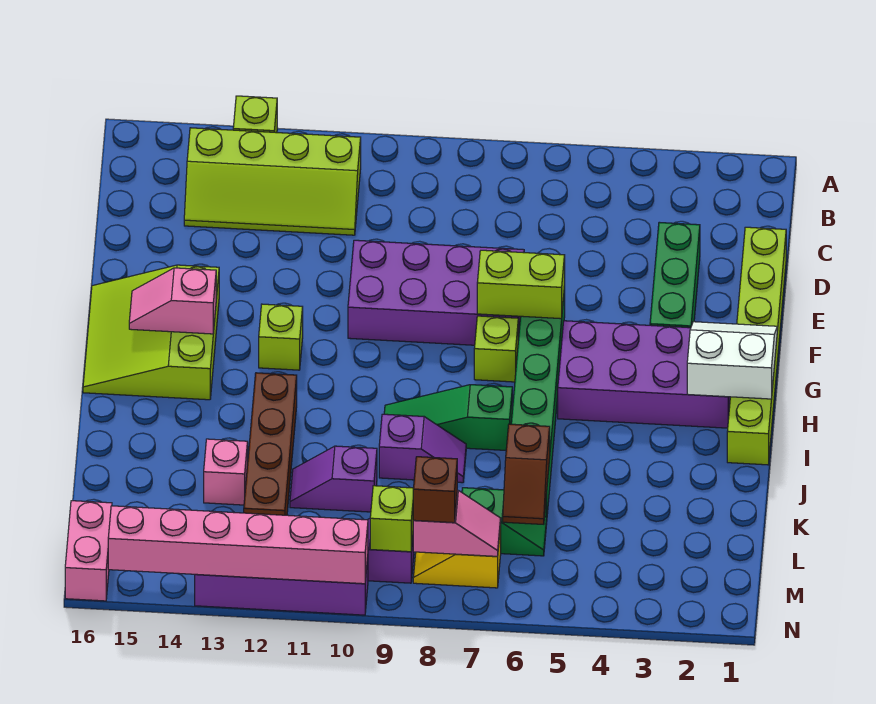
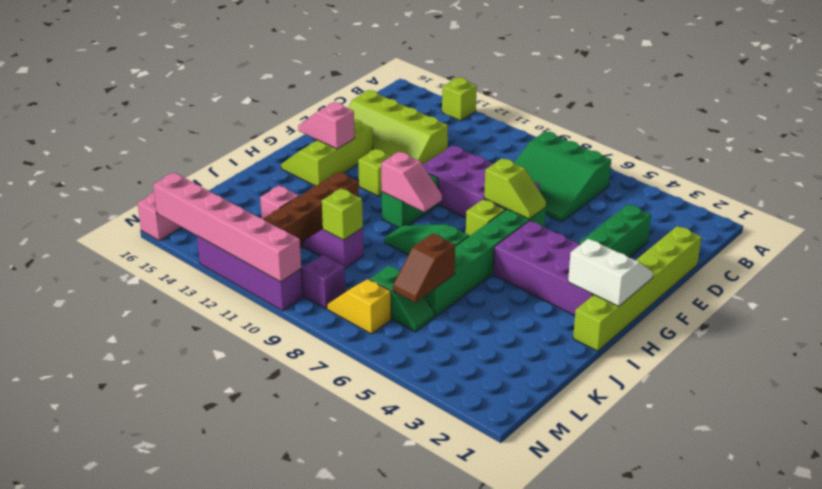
none -> green 3x3 slope [514,131,611,222]
lime 2x4 slope [184,128,361,235] -> lime 2x4 slope moved to [348,90,448,165]
lime 1x2 brick [477,250,565,319] -> lime 1x2 slope [484,158,546,219]
lime 3x3 slope [83,265,219,400] -> lime 2x3 slope [281,120,373,186]
none -> green 1x2 brick [382,174,438,228]
purple 1x2 slope [379,414,466,483] -> none
pink 1x2 slope [413,490,501,556] -> pink 1x2 slope moved to [381,152,442,212]
brown 1x1 brick [413,457,457,523] -> none
lime 1x1 brick [370,486,414,552] -> lime 1x1 brick moved to [322,188,363,240]

